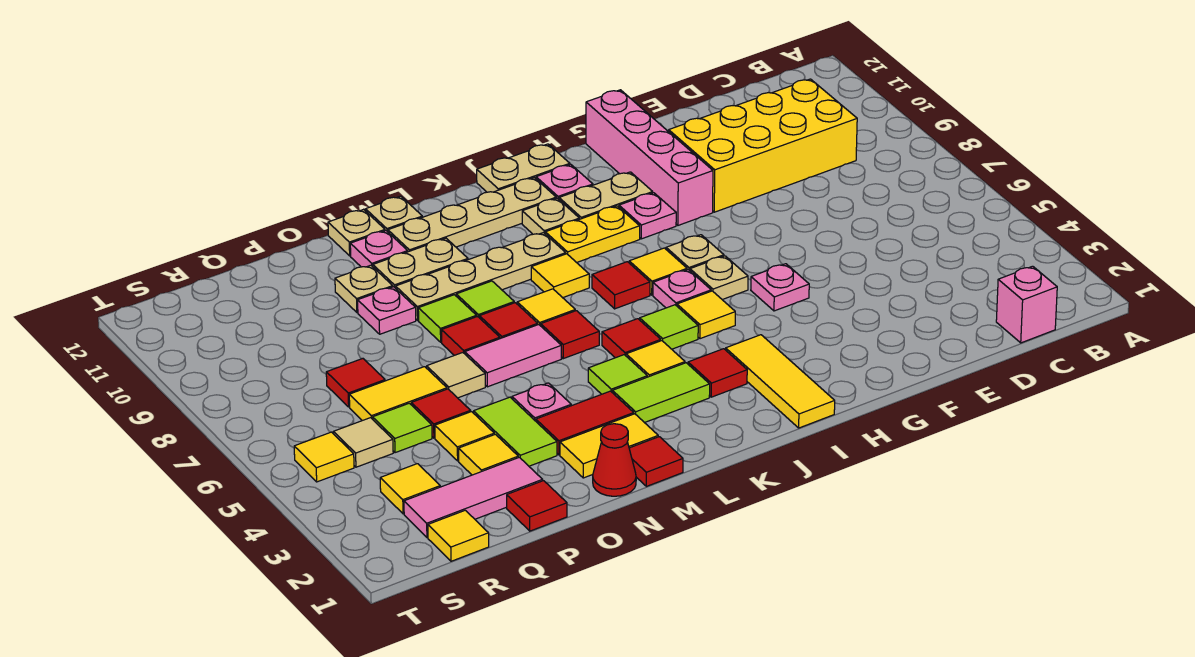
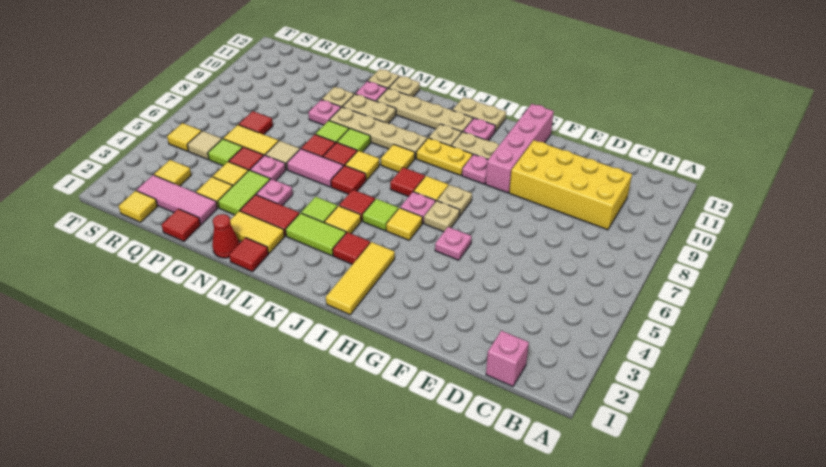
none -> pink 1x1 plate [250,155,286,181]

